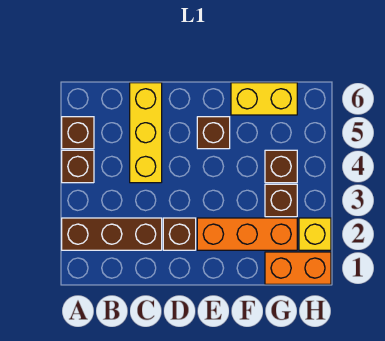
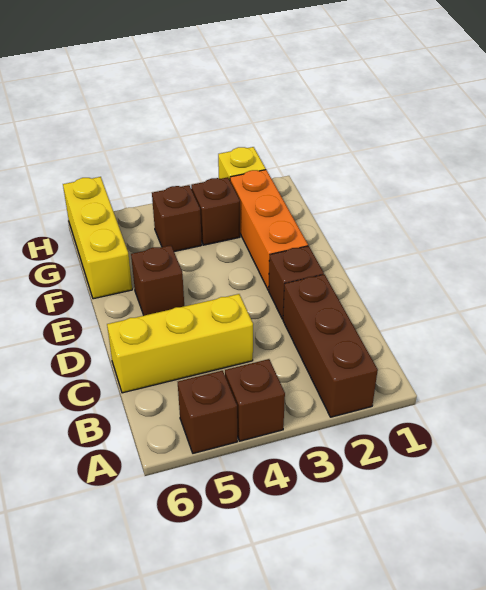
yellow 1x2 brick [231,83,297,115] -> yellow 1x3 brick [63,177,132,299]
orange 1x2 brick [265,252,331,284] -> none

